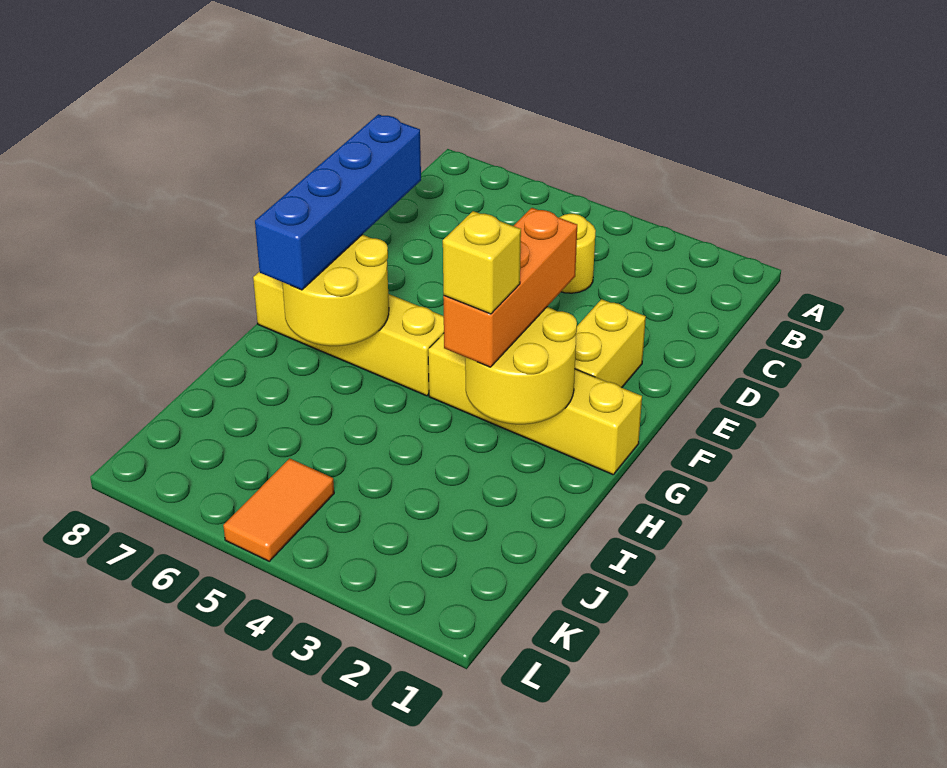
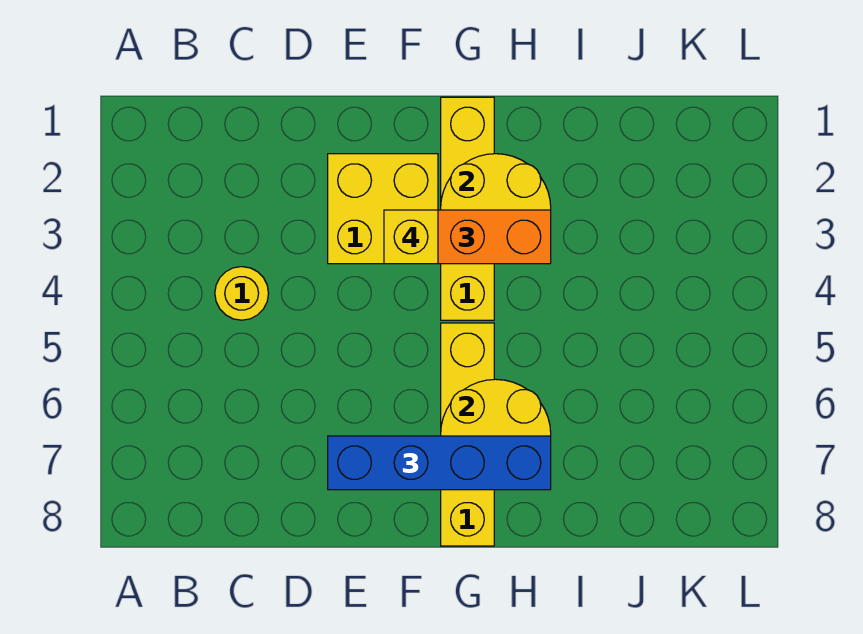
yellow 1x2 brick [575,299,646,388] -> yellow 2x2 brick [328,154,438,264]
yellow 1x1 brick [443,211,521,314] -> yellow 1x1 brick moved to [384,210,438,264]
orange 1x2 tile [223,458,334,561] -> none

